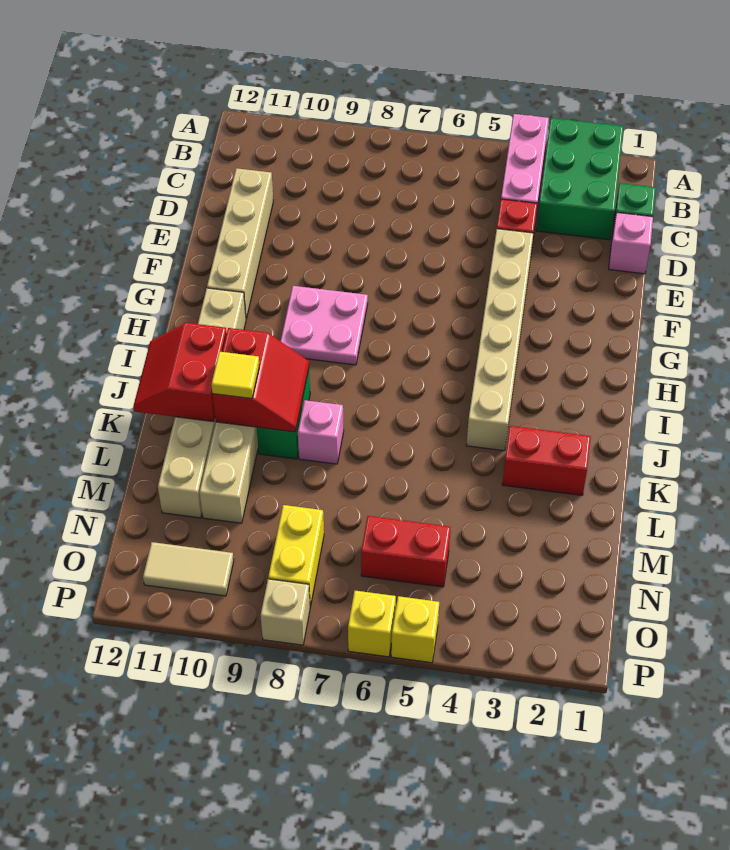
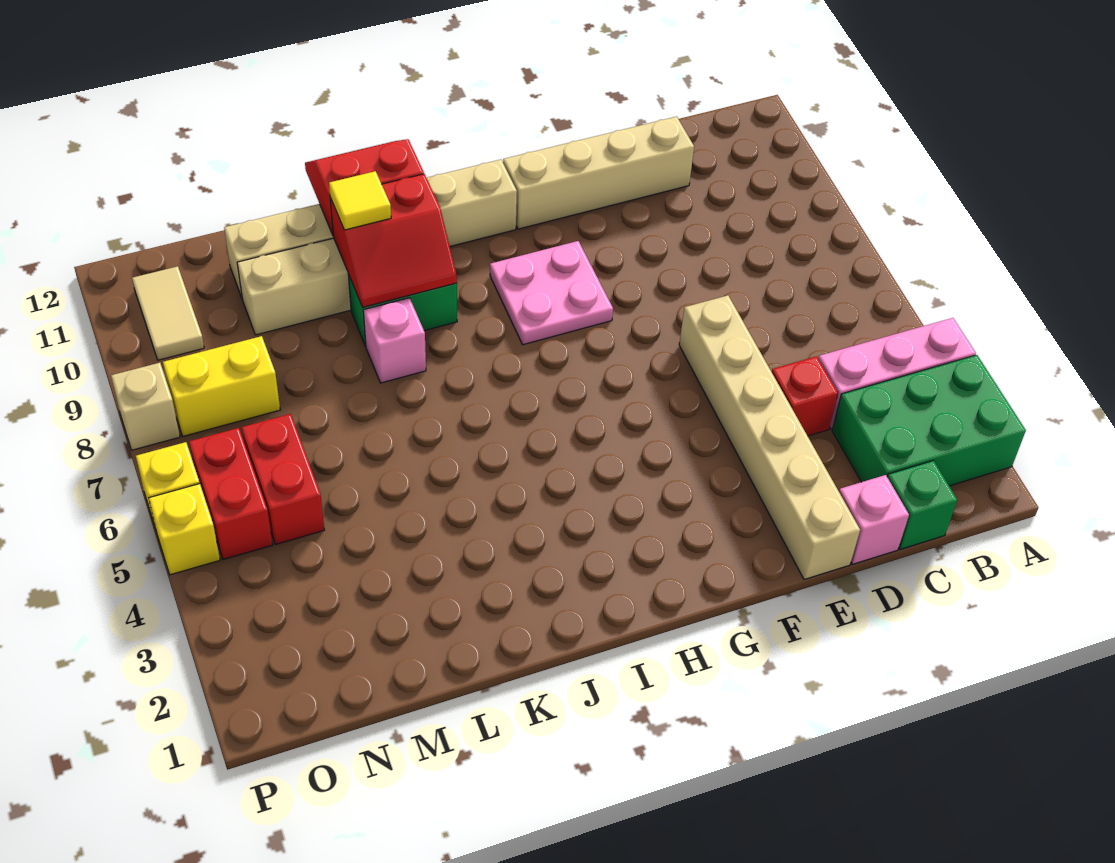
tan 1x6 brick [466,229,533,451] -> tan 1x6 brick turned to [679,295,860,580]
red 1x2 brick [502,426,591,495] -> red 1x2 brick moved to [189,428,273,560]

